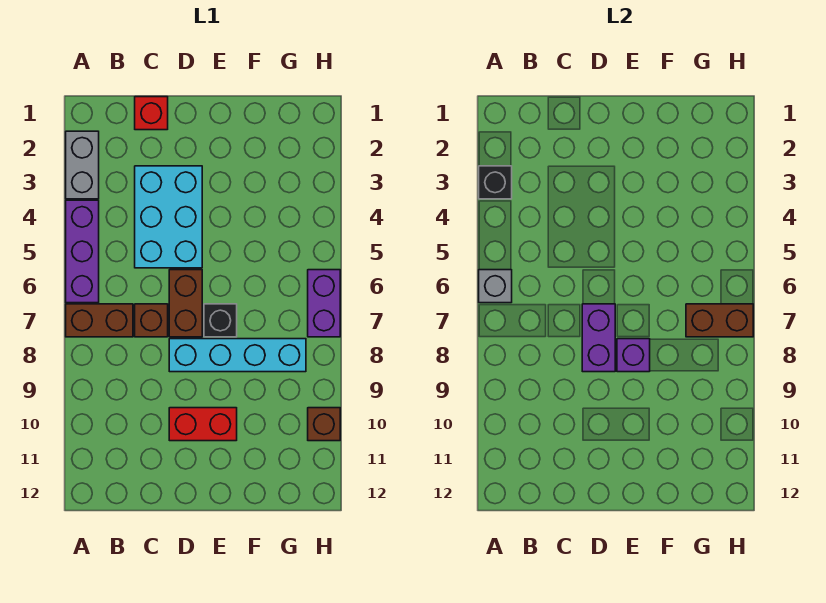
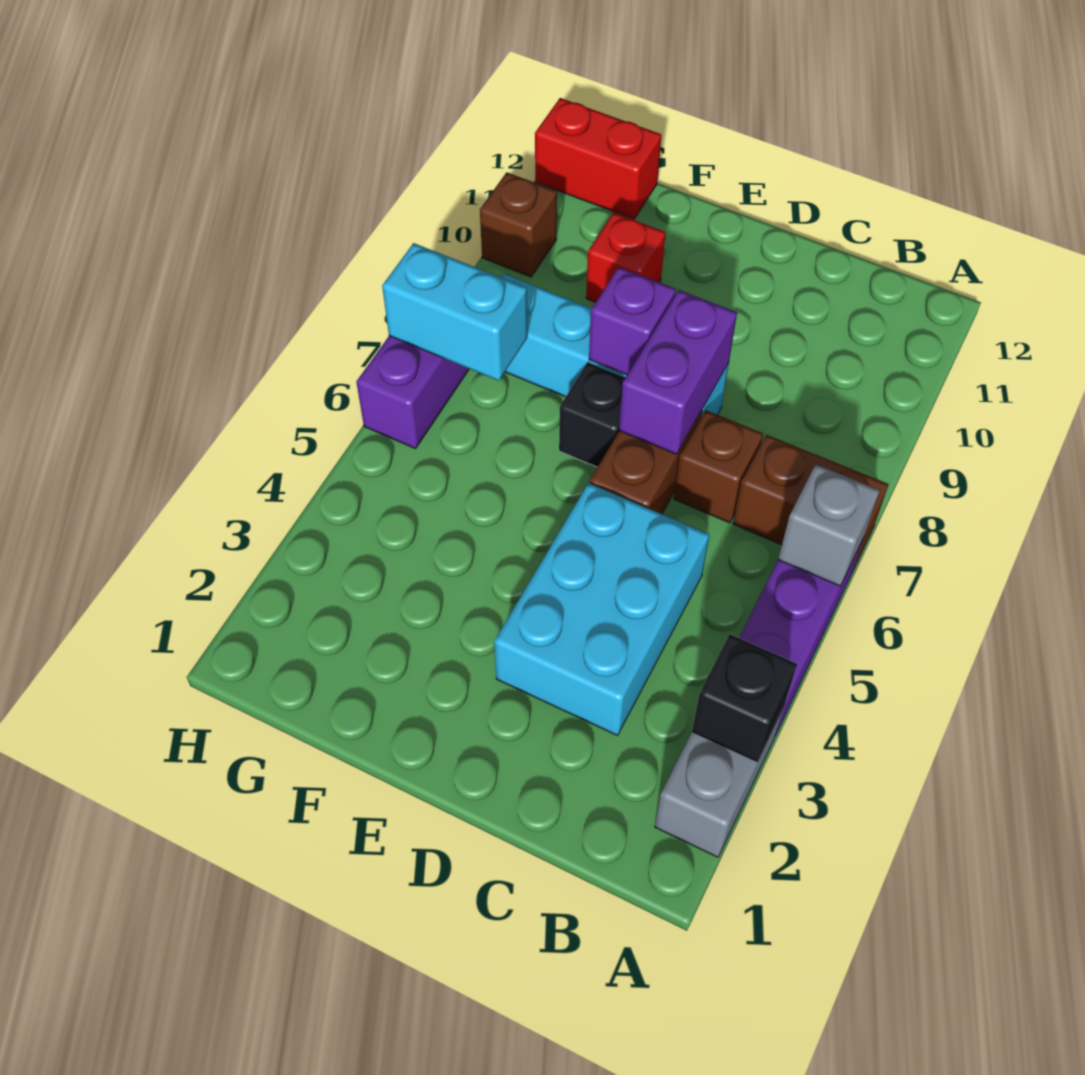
red 1x1 brick [135,97,168,130] -> red 1x1 brick moved to [586,213,666,302]
red 1x2 brick [169,408,237,441] -> red 1x2 brick moved to [535,98,661,219]
brown 1x2 brick [686,304,753,337] -> cyan 1x2 brick [382,243,527,381]

